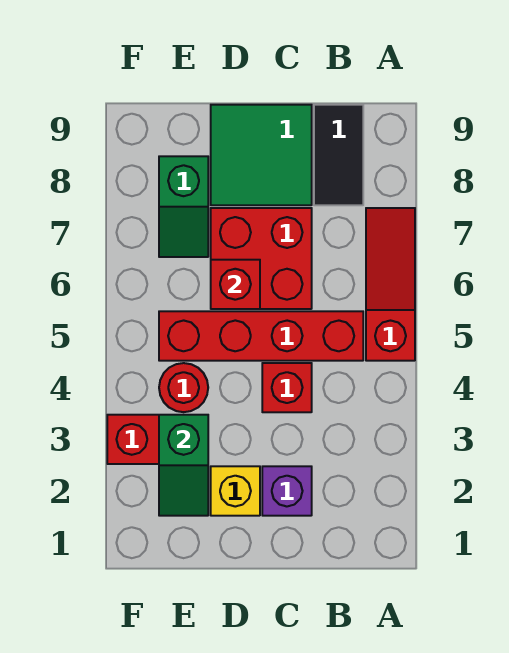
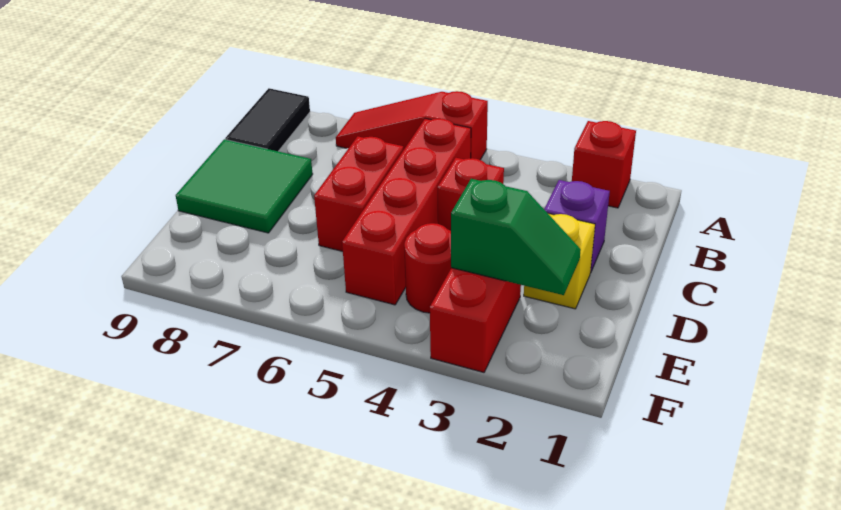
black 1x2 tile [314,105,363,205] -> black 1x2 tile turned to [225,88,310,151]
red 2x2 brick [211,208,312,309] -> red 1x2 brick [314,136,404,251]
red 1x1 brick [211,260,260,309] -> red 1x1 brick moved to [572,121,636,208]
green 1x2 slope [159,156,208,257] -> none

